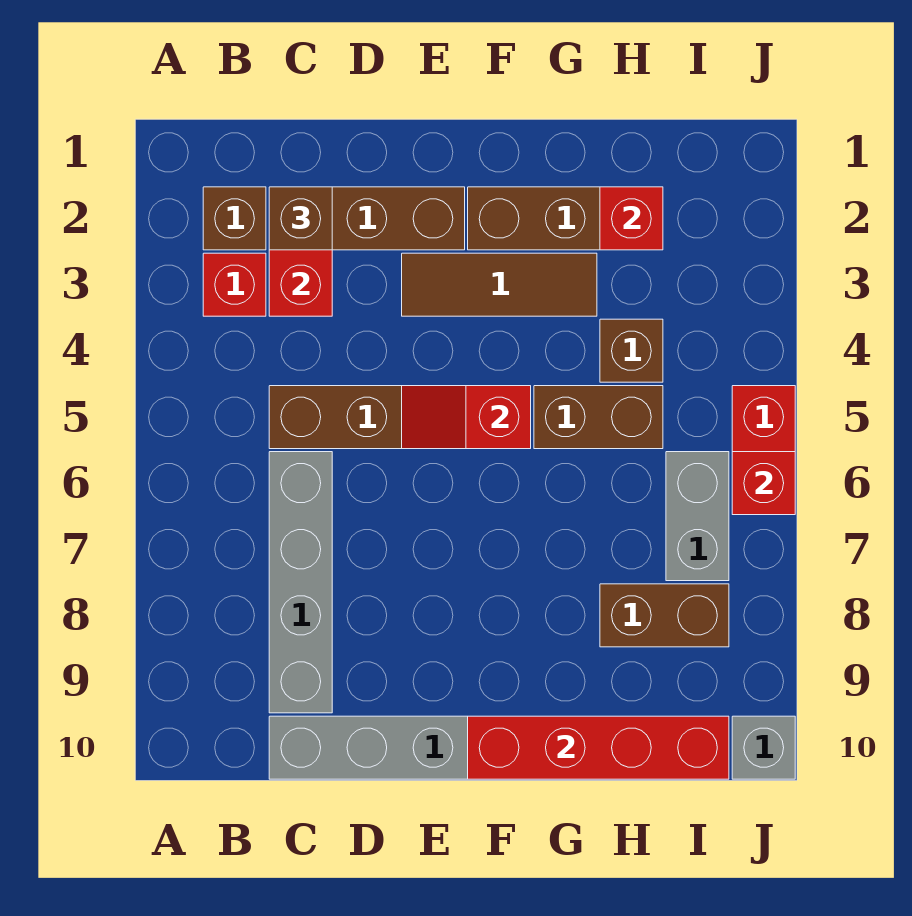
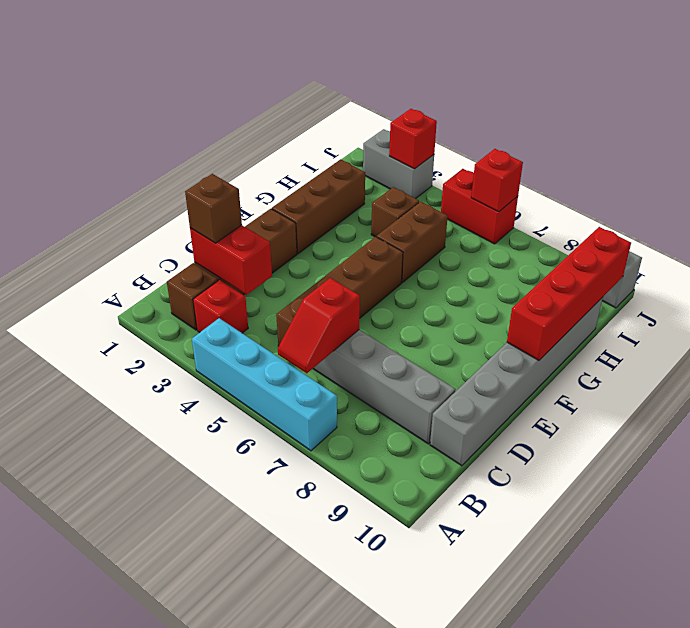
none -> cyan 1x4 brick [192,318,337,451]
brown 1x3 tile [402,253,597,316] -> none
red 1x2 slope [402,386,531,449] -> red 1x2 slope moved to [278,278,360,373]
red 1x1 brick [600,187,663,250] -> red 1x1 brick moved to [389,109,437,169]
brown 1x2 brick [600,584,729,647] -> none
grey 1x2 brick [666,452,729,581] -> grey 1x2 brick moved to [363,129,434,199]

